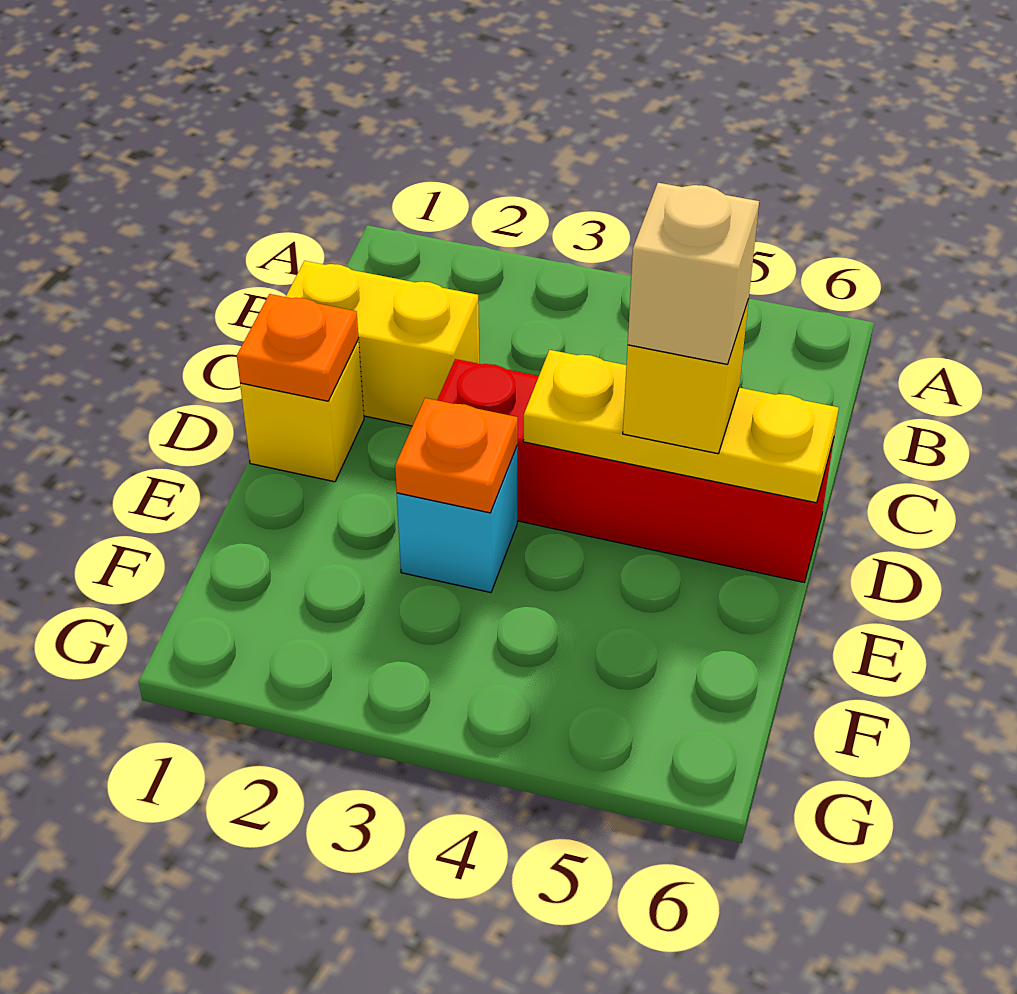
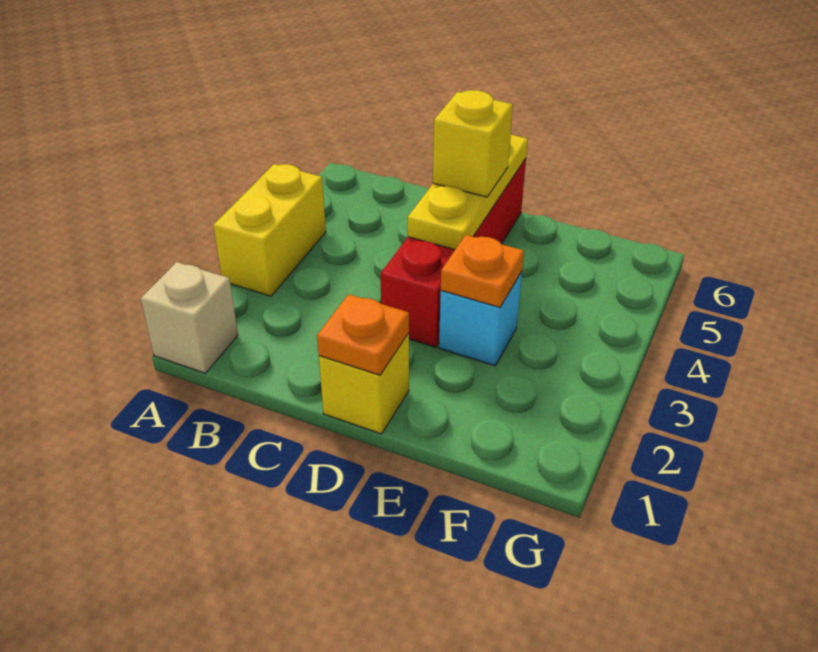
yellow 1x2 brick [286,261,479,426] -> yellow 1x2 brick moved to [214,164,326,296]
tan 1x1 brick [628,183,759,364] -> tan 1x1 brick moved to [141,262,238,373]

